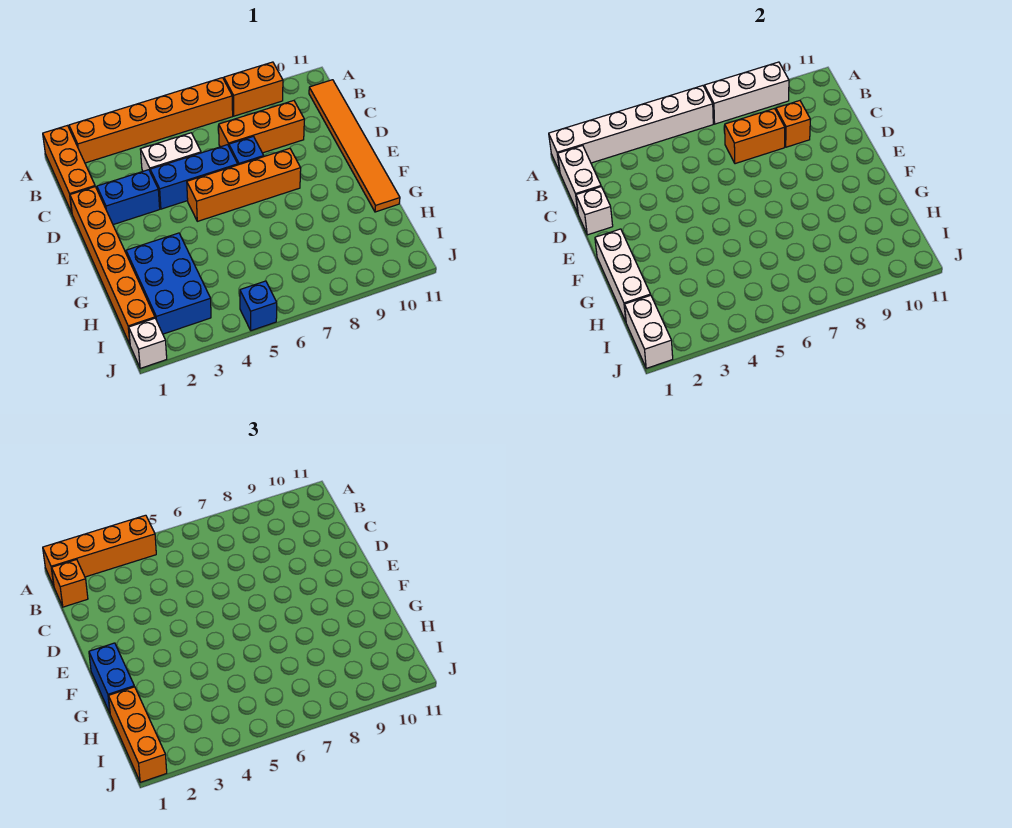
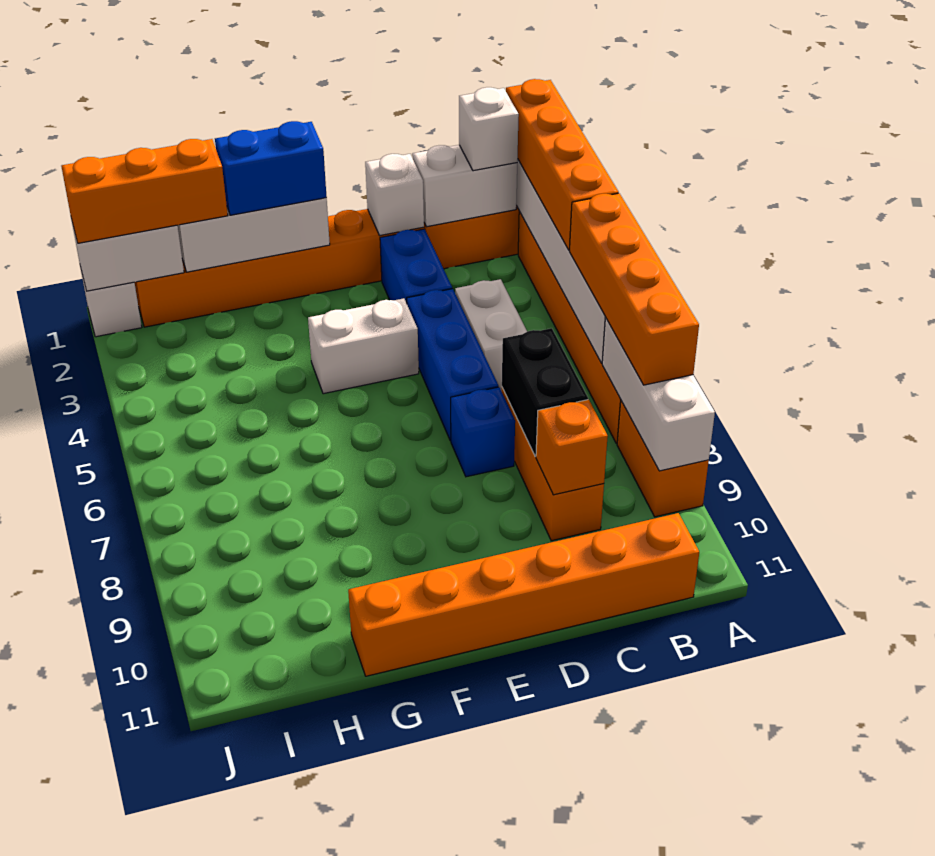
orange 1x1 brick [52,560,88,607] -> white 1x1 brick [459,87,519,171]
orange 1x6 tile [309,80,400,212] -> orange 1x6 brick [348,513,699,676]
orange 1x2 brick [725,109,785,164] -> black 1x2 brick [502,328,588,456]
none -> white 1x2 brick [308,298,419,394]
orange 1x4 brick [187,148,301,221] -> orange 1x4 brick moved to [570,193,699,385]
blue 2x3 brick [126,233,211,334] -> none
blue 1x1 brick [240,281,277,331] -> none

